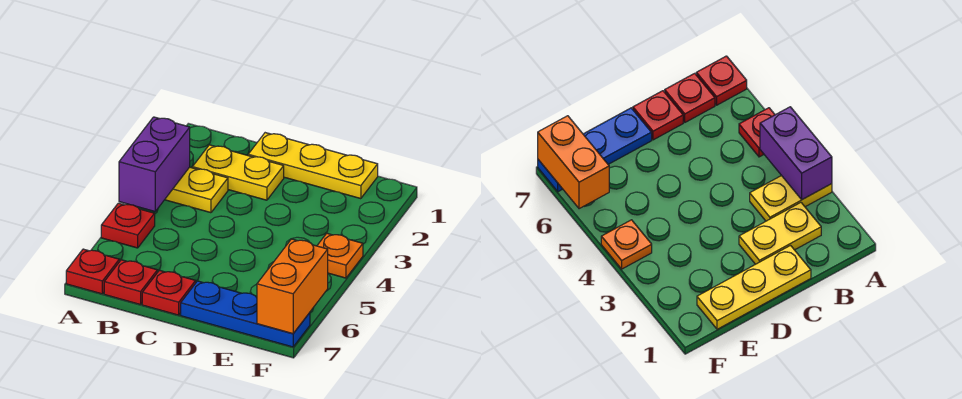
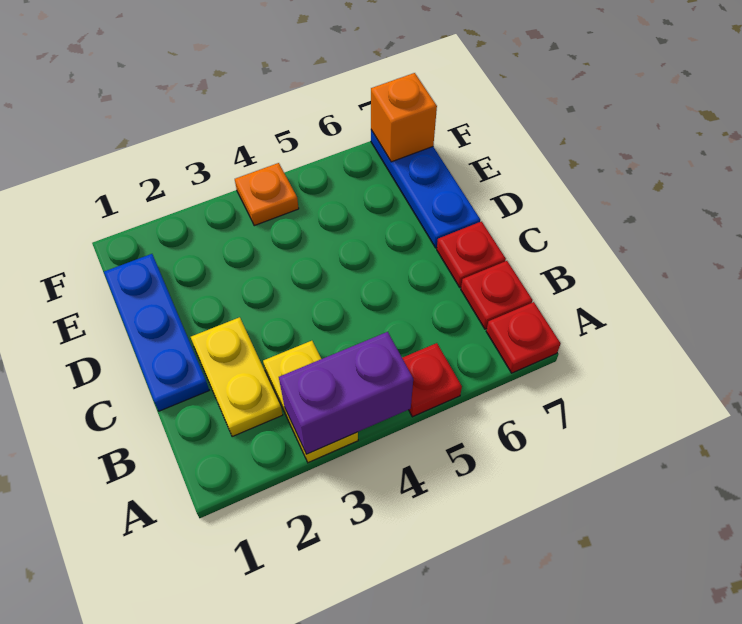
yellow 1x3 plate [248,133,378,199] -> blue 1x3 plate [104,254,209,411]
orange 1x2 brick [257,239,328,334] -> orange 1x1 brick [371,73,437,162]

